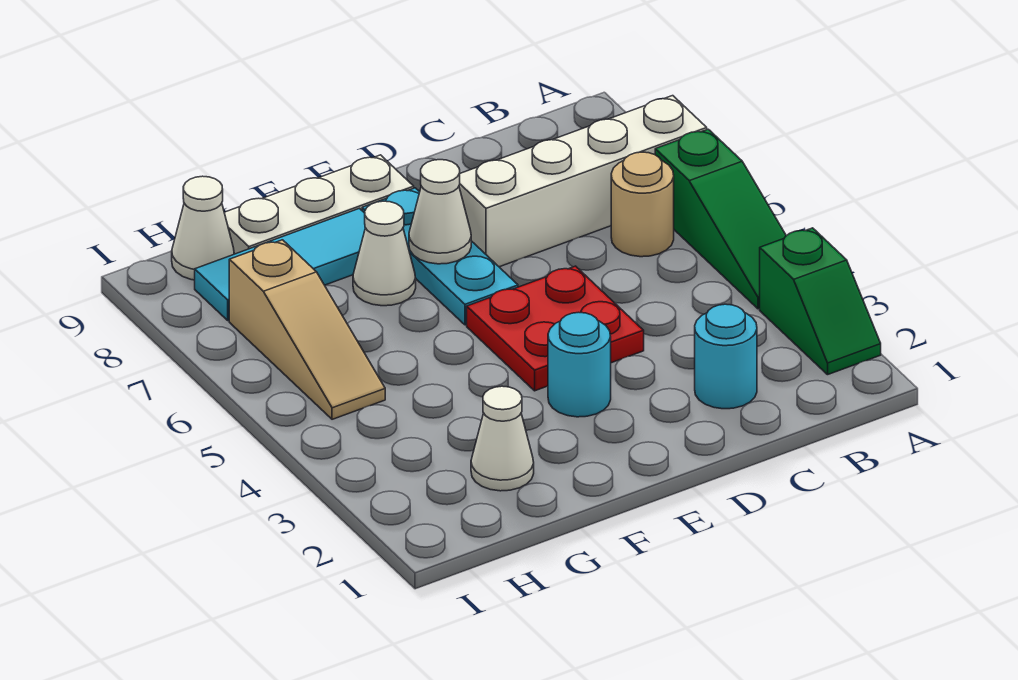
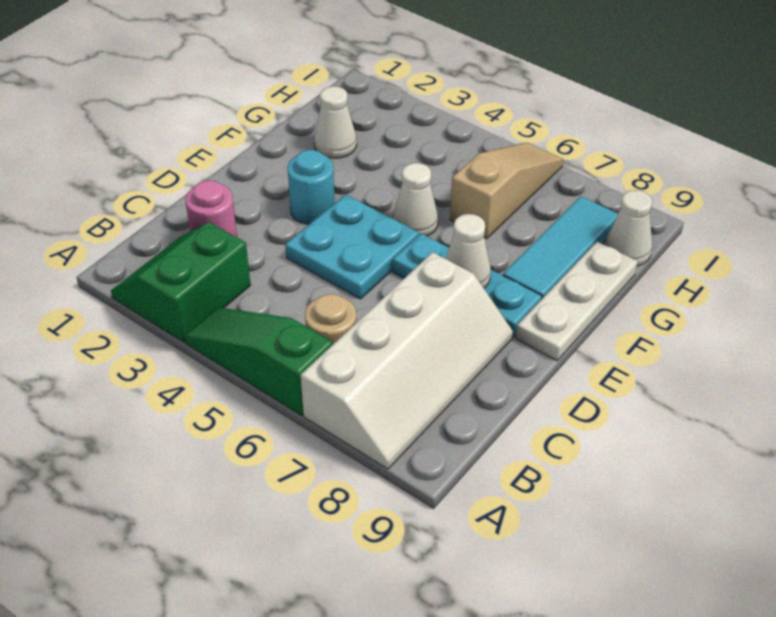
green 1x2 slope [760,228,881,375] -> green 2x2 slope [111,222,251,342]
cyan 1x1 round brick [695,304,757,409] -> pink 1x1 round brick [185,180,237,237]
red 2x2 plate [467,266,644,391] -> cyan 2x2 plate [285,194,419,299]
white 1x1 cone [353,201,416,306] -> white 1x1 cone moved to [393,163,438,236]
tan 1x3 slope [229,240,385,419] -> tan 1x3 slope turned to [450,143,563,239]

